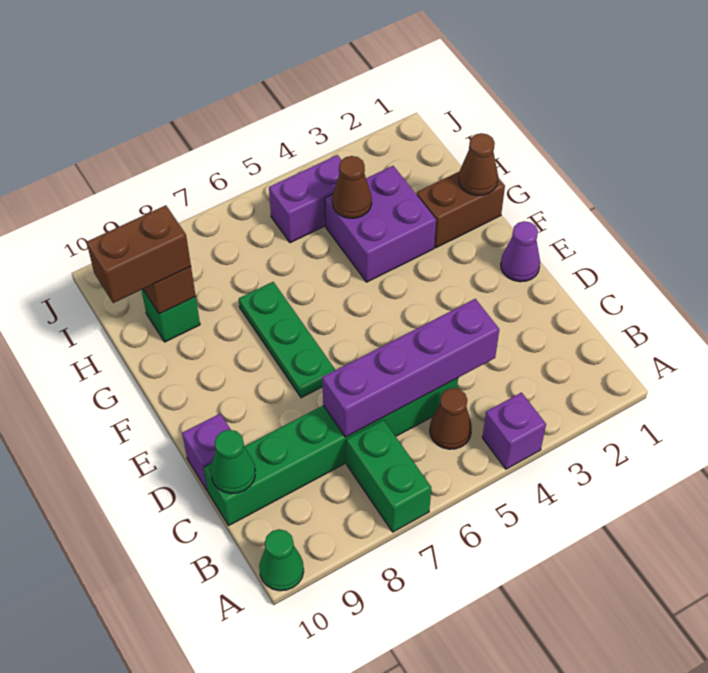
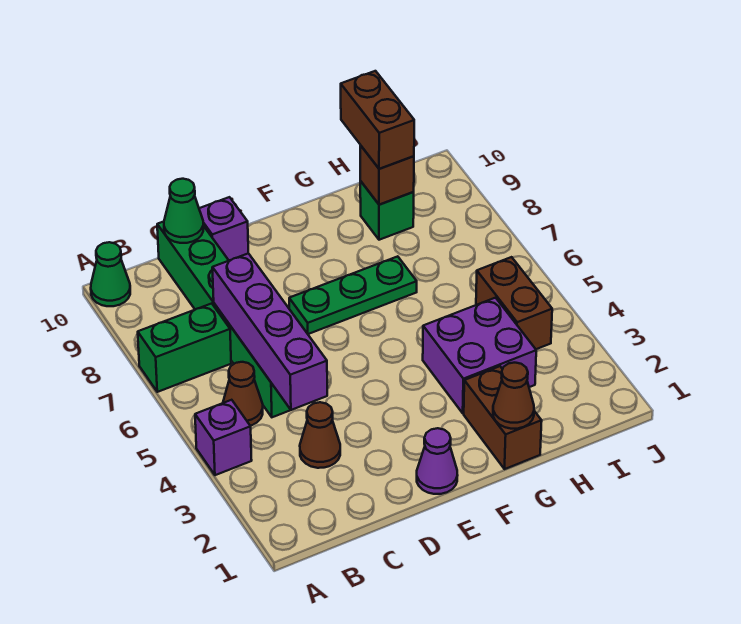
brown 1x1 cone [332,156,372,218] -> brown 1x1 cone moved to [300,402,340,468]
purple 1x2 brick [269,155,341,243] -> brown 1x2 brick [476,257,552,349]

